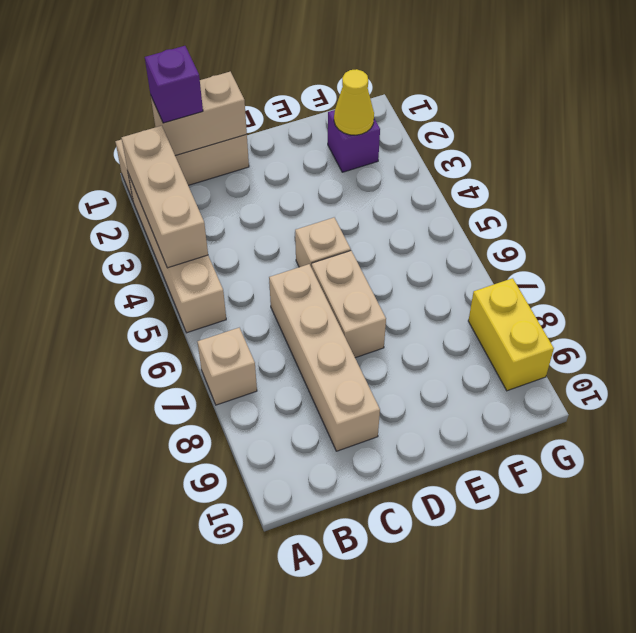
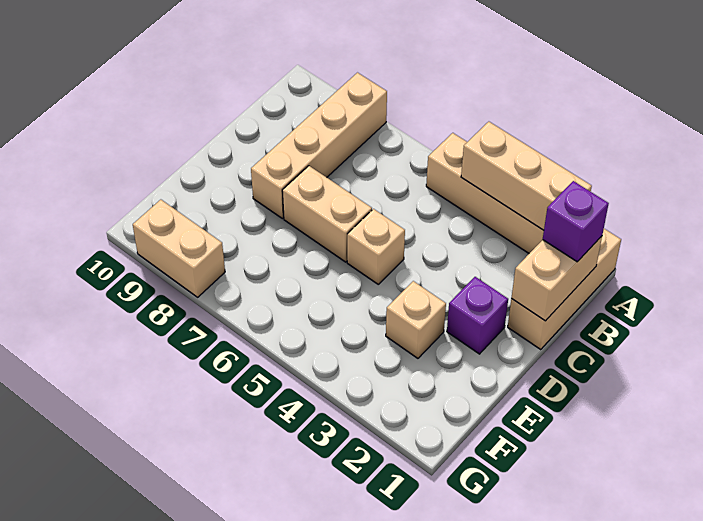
tan 1x1 brick [197,328,257,405] -> tan 1x1 brick moved to [386,281,446,358]
tan 1x4 brick [269,264,380,451] -> tan 1x4 brick turned to [251,73,387,219]
purple 1x1 brick [328,110,380,172] -> purple 1x1 brick moved to [447,277,508,354]
yellow 1x1 cone [334,69,374,135] -> none
yellow 1x2 brick [468,278,554,391] -> tan 1x2 brick [133,200,225,297]

